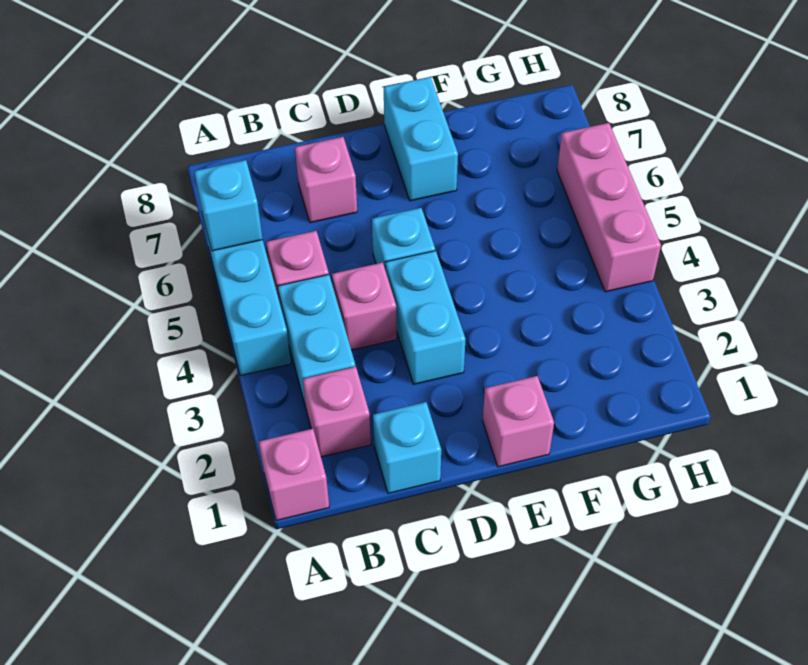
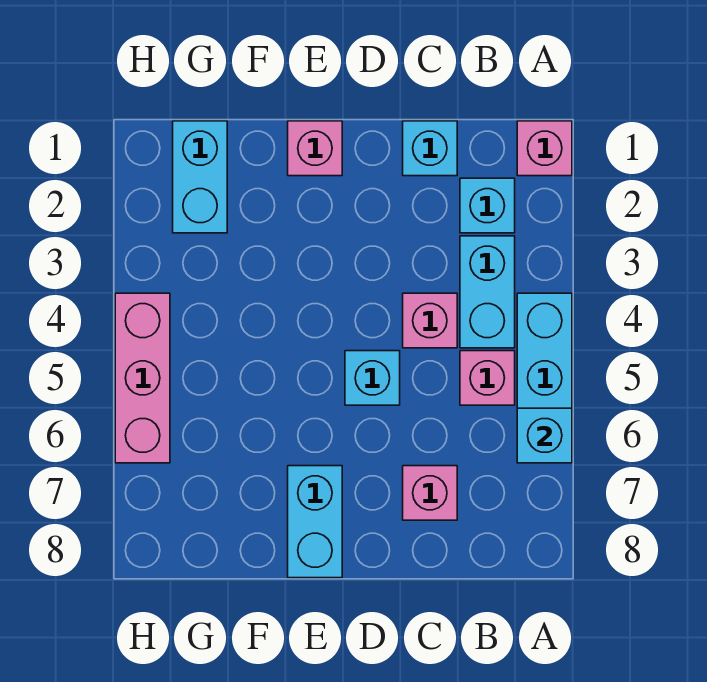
pink 1x1 brick [303,367,371,457] -> cyan 1x1 brick [460,178,515,233]
cyan 1x2 brick [385,251,465,384] -> cyan 1x2 brick moved to [173,121,227,233]

